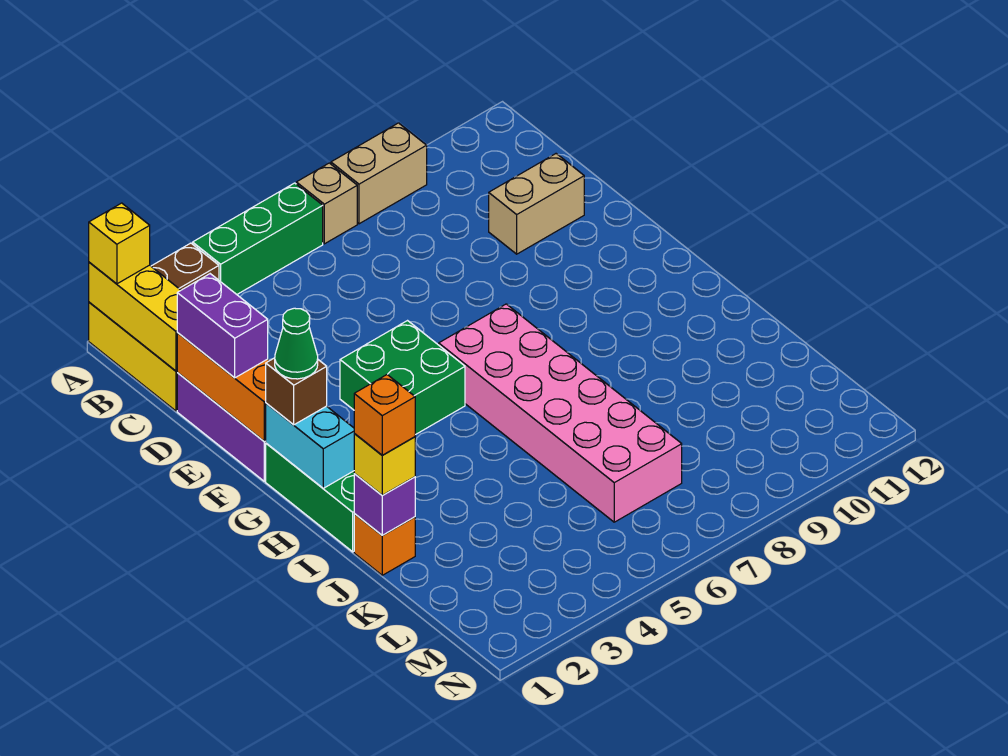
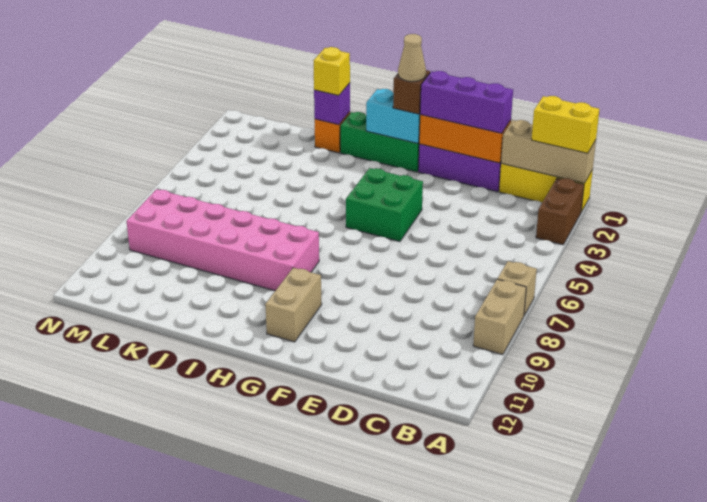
yellow 1x3 brick [89,262,181,371] -> tan 1x3 brick [501,120,596,183]
yellow 1x1 brick [89,203,150,284] -> yellow 1x2 brick [532,96,599,153]
green 1x3 brick [193,183,323,294] -> none
purple 1x2 brick [177,274,268,378] -> purple 1x3 brick [420,71,513,133]
tan 1x2 brick [489,154,584,254] -> tan 1x2 brick moved to [265,268,322,342]
green 1x1 cone [275,308,318,379] -> tan 1x1 cone [398,34,426,82]
pink 2x6 brick [439,304,682,522] -> pink 2x6 brick moved to [127,189,319,291]
orange 1x1 brick [354,375,415,455] -> none

